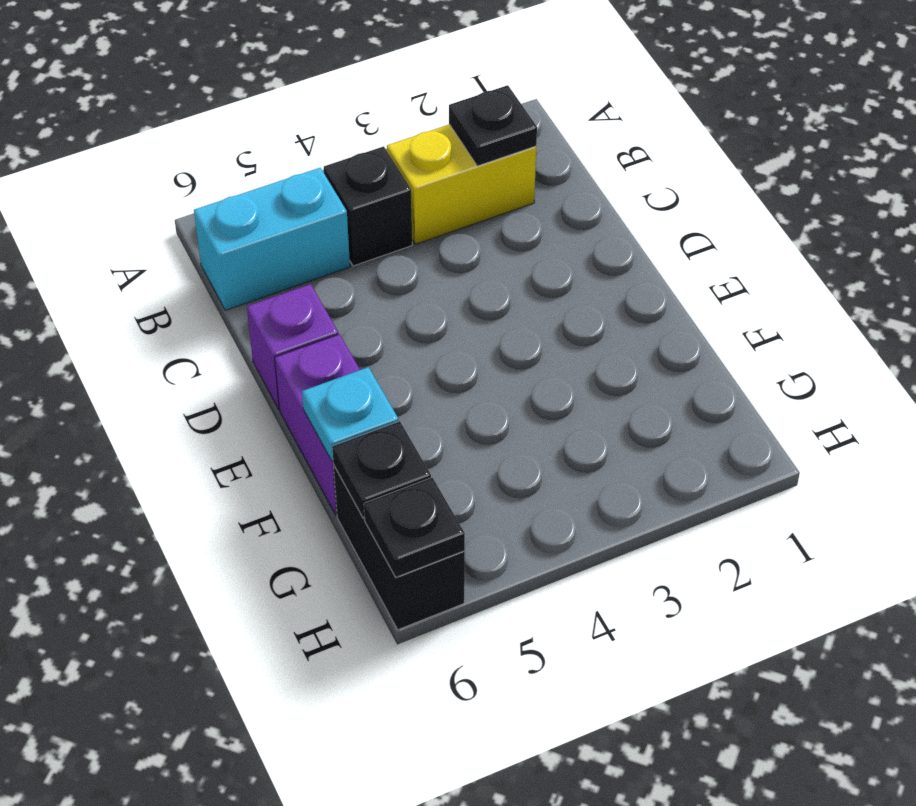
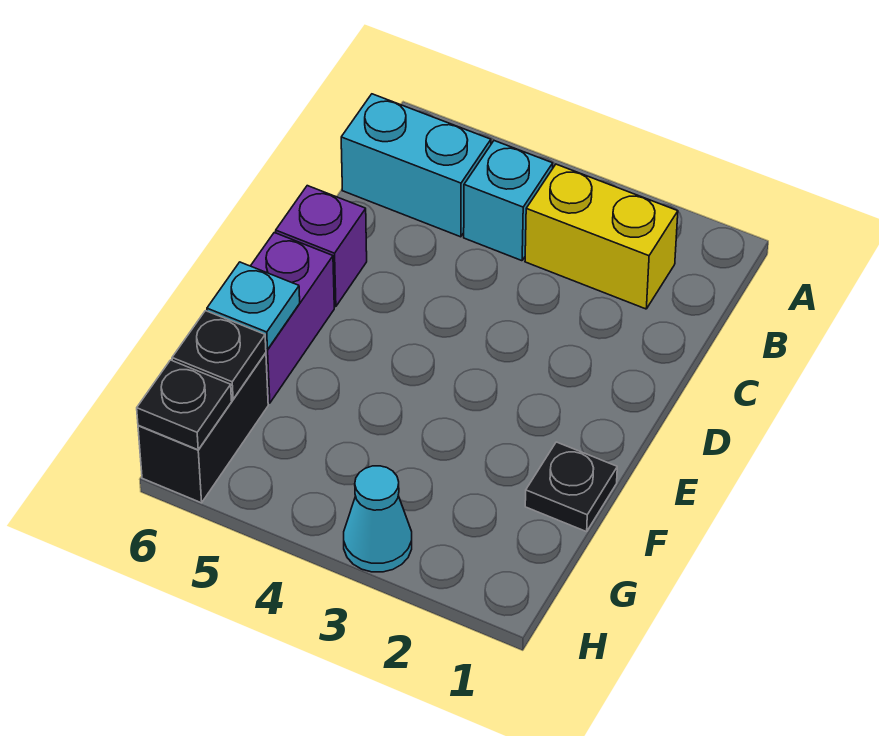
black 1x1 plate [449,85,537,166] -> black 1x1 plate moved to [525,442,617,532]
black 1x1 brick [324,146,412,266] -> cyan 1x1 brick [464,141,553,261]
none -> cyan 1x1 cone [344,466,412,572]

